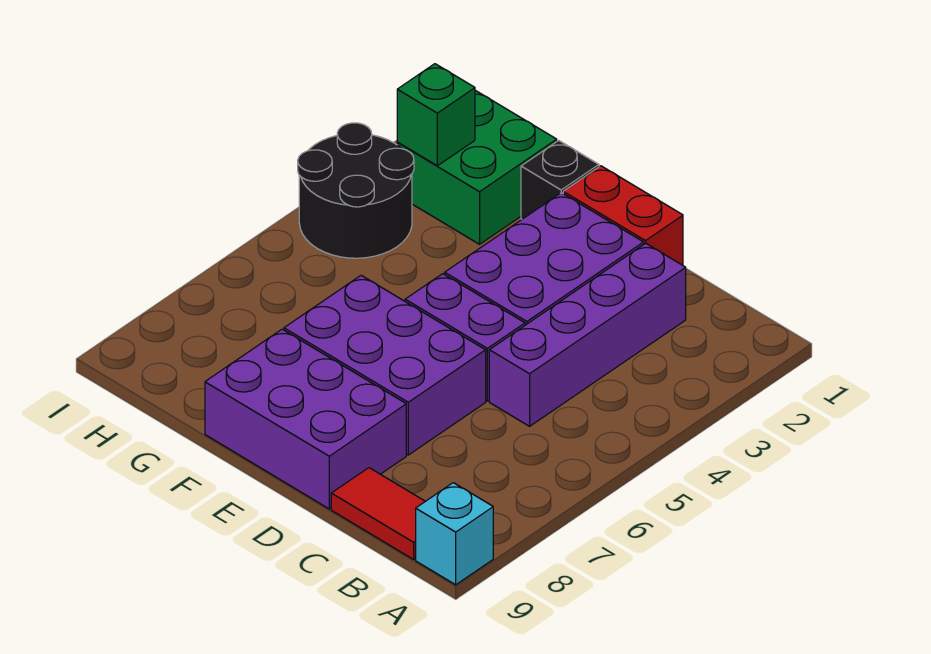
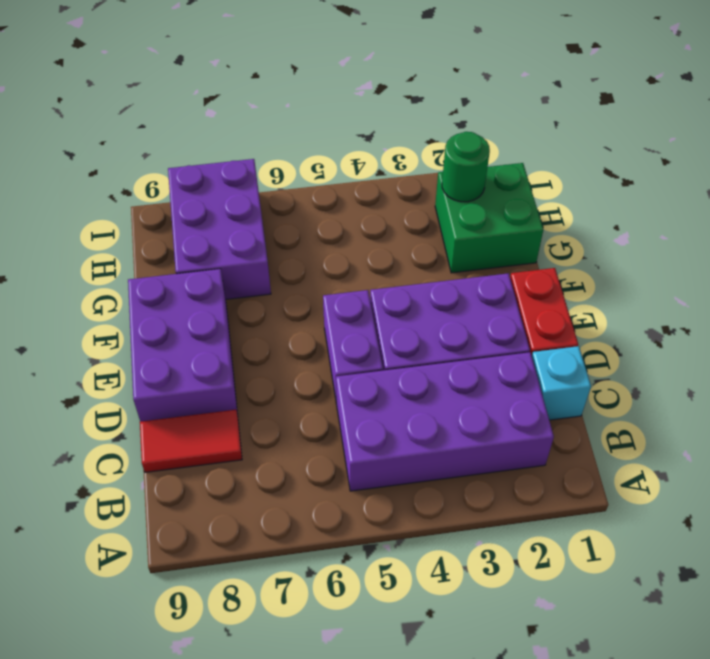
cyan 1x1 brick [416,483,493,585] -> cyan 1x1 brick moved to [532,346,591,420]
red 1x2 tile [331,468,425,559] -> red 1x2 tile turned to [140,410,242,472]
purple 1x4 brick [489,243,686,426] -> purple 2x4 brick [336,352,554,491]
purple 2x3 brick [284,275,486,455] -> purple 2x3 brick moved to [168,159,271,299]
black 1x1 brick [521,141,599,219] -> none
green 1x1 brick [397,64,475,166] -> green 1x1 round brick [442,132,490,202]
black 2x2 round brick [298,123,414,258] -> none

